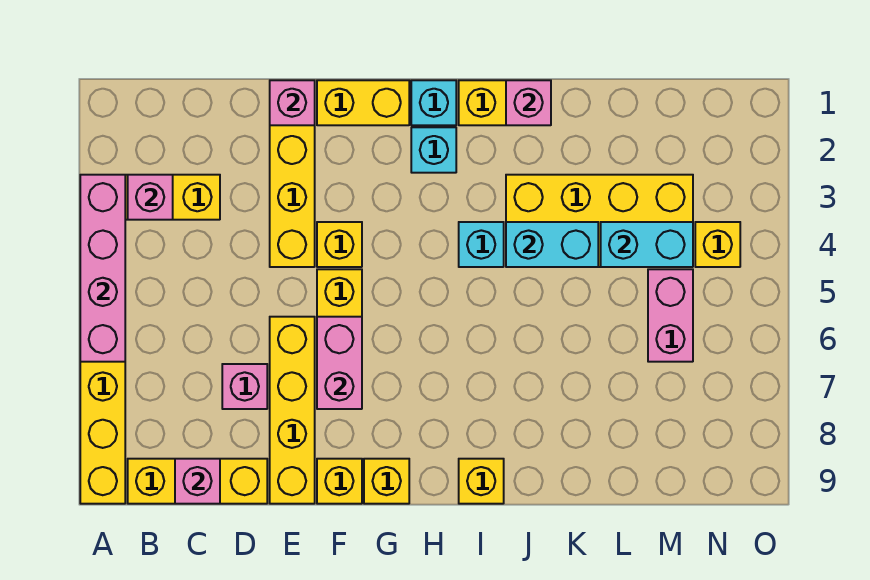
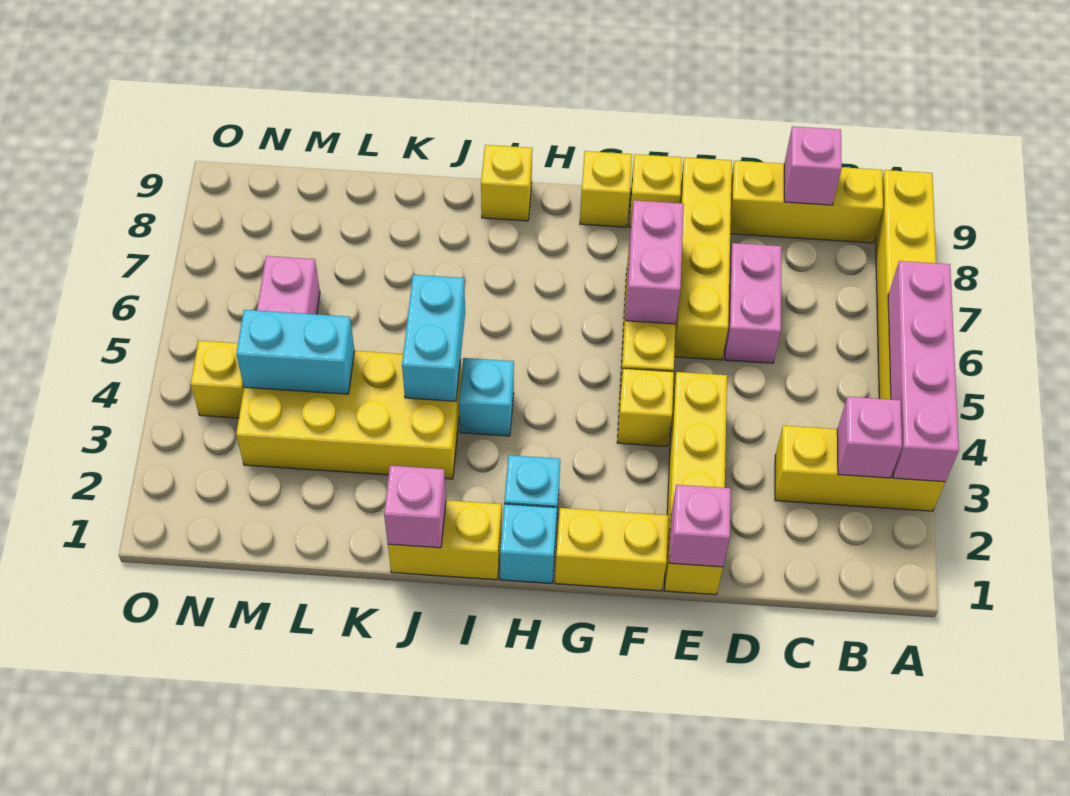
pink 1x1 brick [222,364,267,409] -> pink 1x2 brick [725,243,781,363]
cyan 1x2 brick [506,222,598,267] -> cyan 1x2 brick turned to [402,275,465,401]

